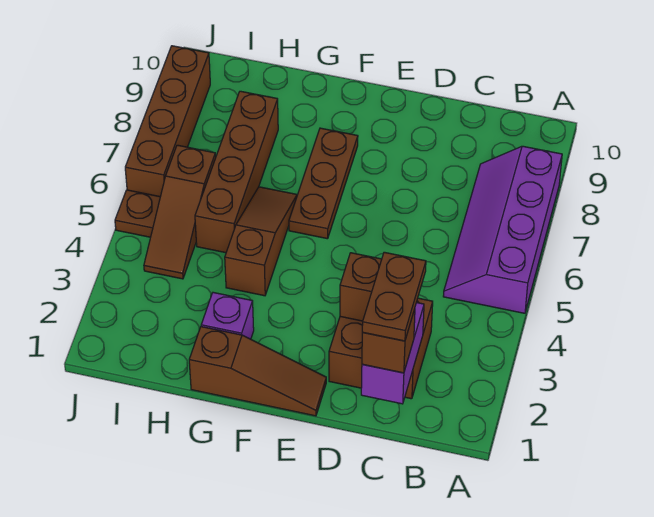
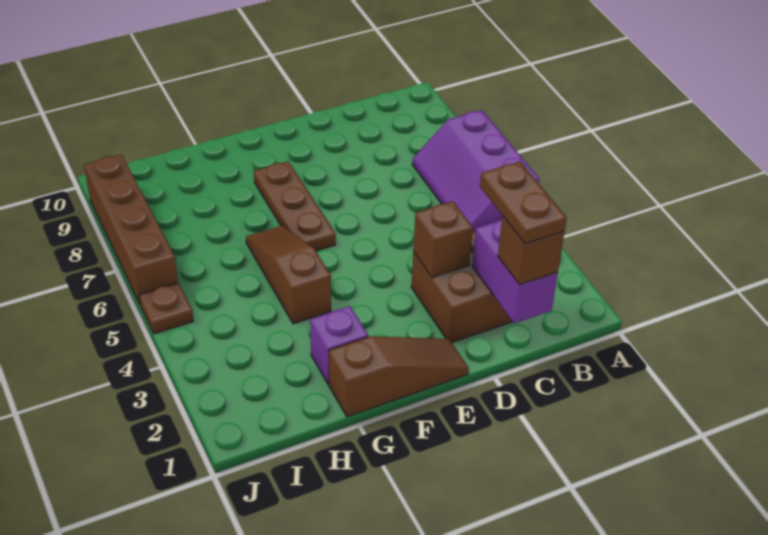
purple 2x4 slope [443,146,562,313] -> purple 2x3 slope [412,110,539,232]
brown 1x4 brick [195,91,278,253] -> none
brown 1x3 slope [144,145,216,279] -> none

